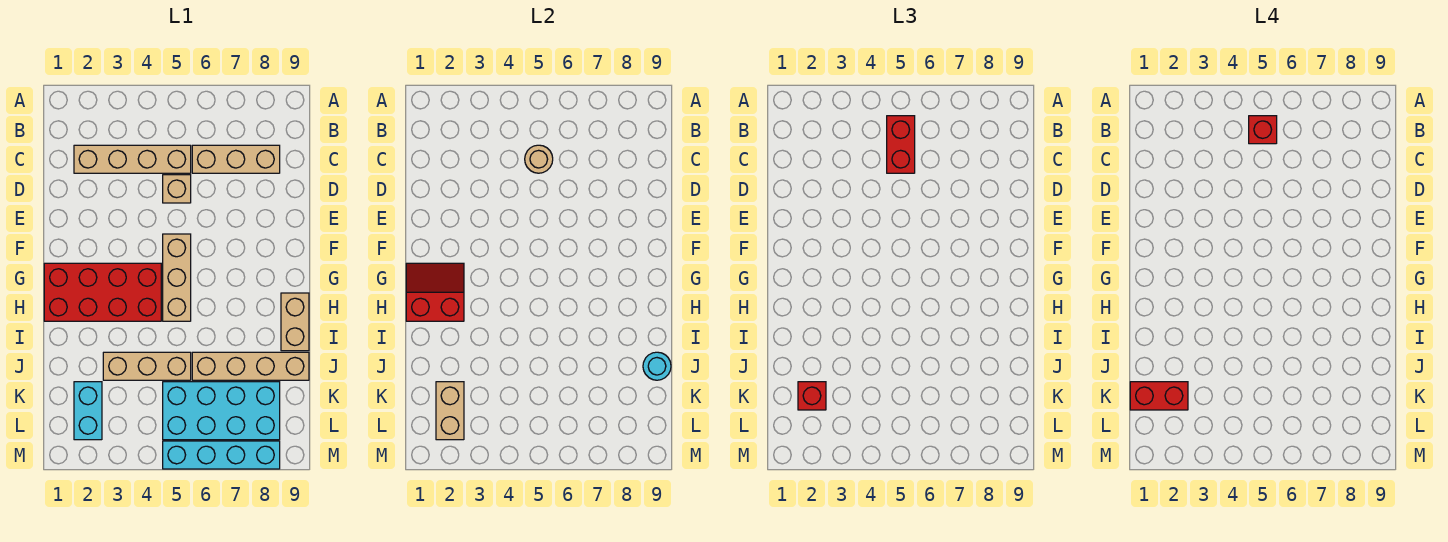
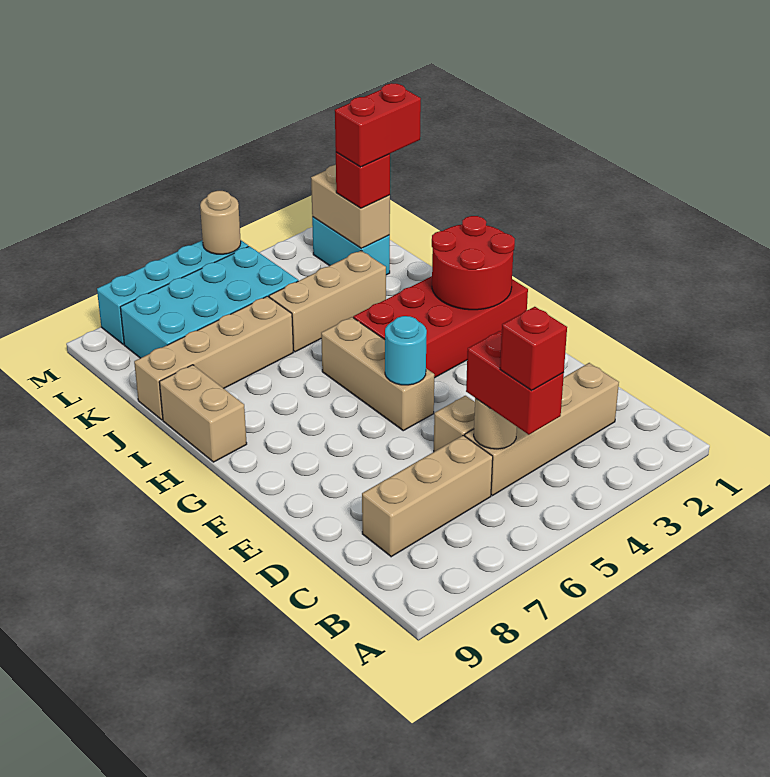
red 2x2 slope [406,263,464,321] -> red 2x2 round brick [432,216,515,310]
cyan 1x1 round brick [643,352,671,380] -> cyan 1x1 round brick moved to [385,316,427,385]
none -> tan 1x1 round brick [200,191,241,254]

